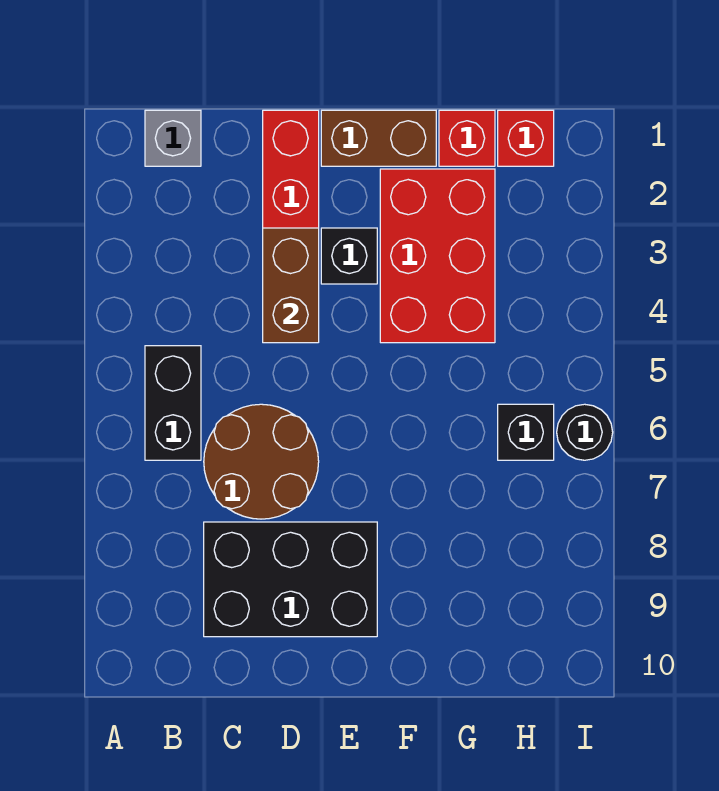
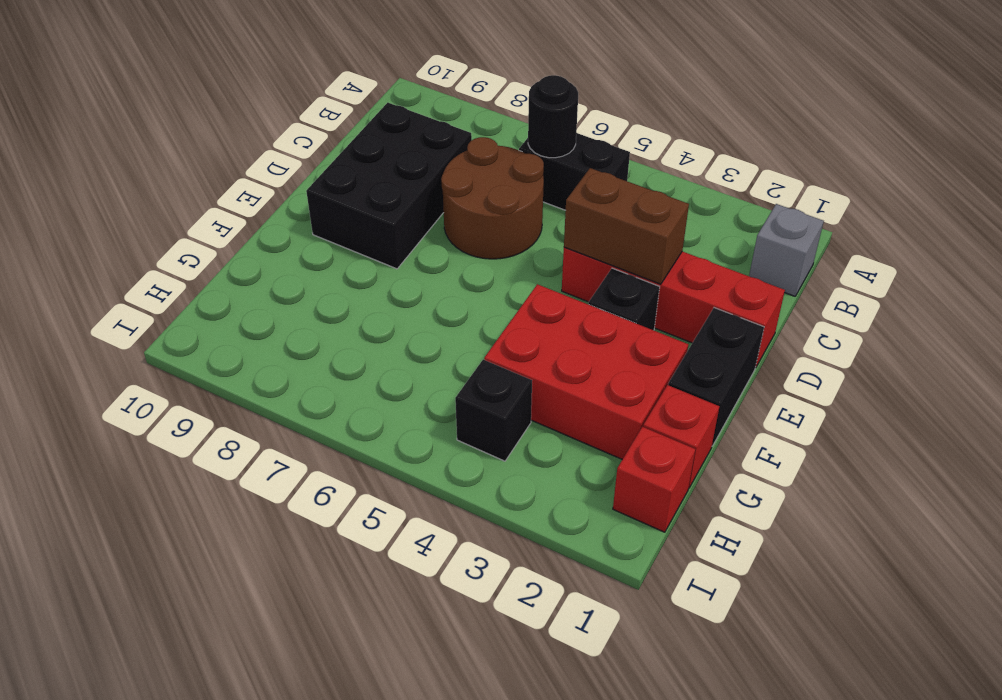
brown 1x2 brick [321,110,436,166] -> black 1x2 brick [668,308,764,446]
black 1x1 brick [498,404,554,460] -> black 1x1 brick moved to [455,360,532,461]
black 1x1 round brick [557,404,613,460] -> black 1x1 round brick moved to [528,75,578,158]

